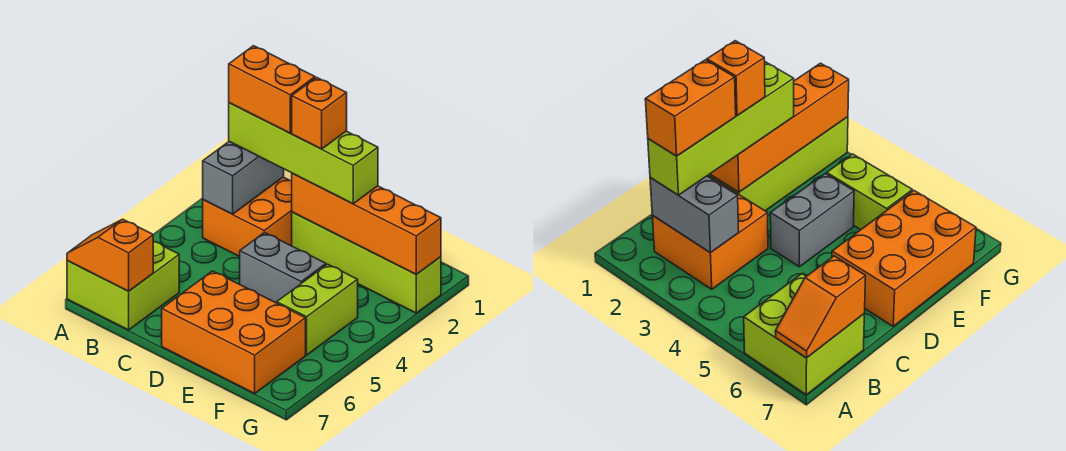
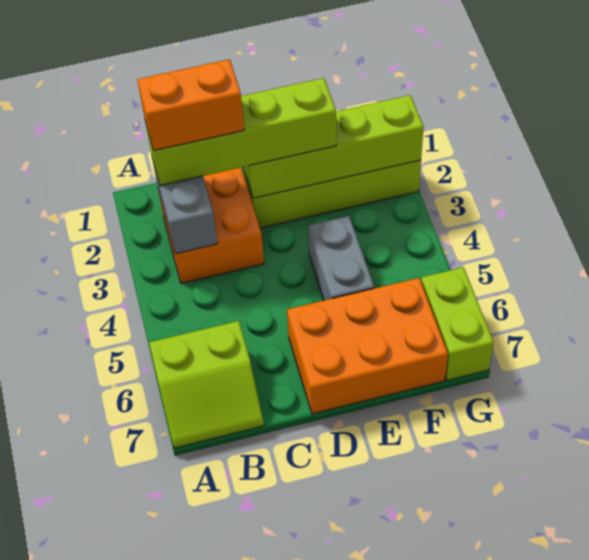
lime 2x2 brick [67,241,179,330] -> lime 2x2 slope [149,321,264,448]
orange 1x2 slope [67,219,153,291] -> none
orange 1x4 brick [292,173,441,274] -> lime 1x4 brick [243,95,424,198]
orange 1x1 brick [292,77,347,149] -> none
grey 1x2 brick [240,232,326,303] -> grey 1x2 brick turned to [308,216,374,300]
lime 1x2 brick [277,264,358,355] -> lime 1x2 brick moved to [421,267,494,380]

